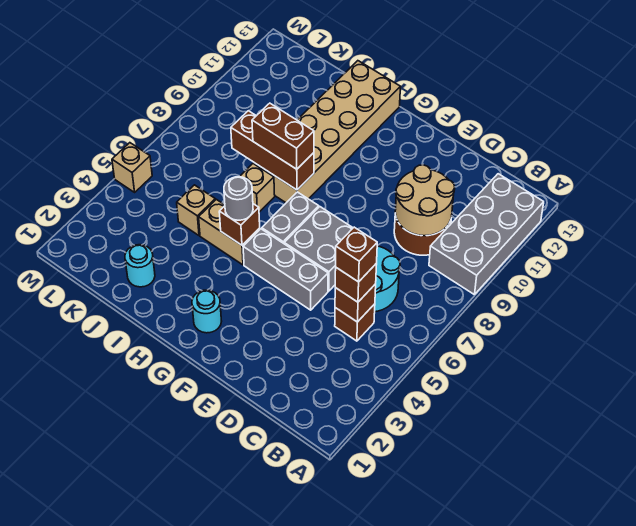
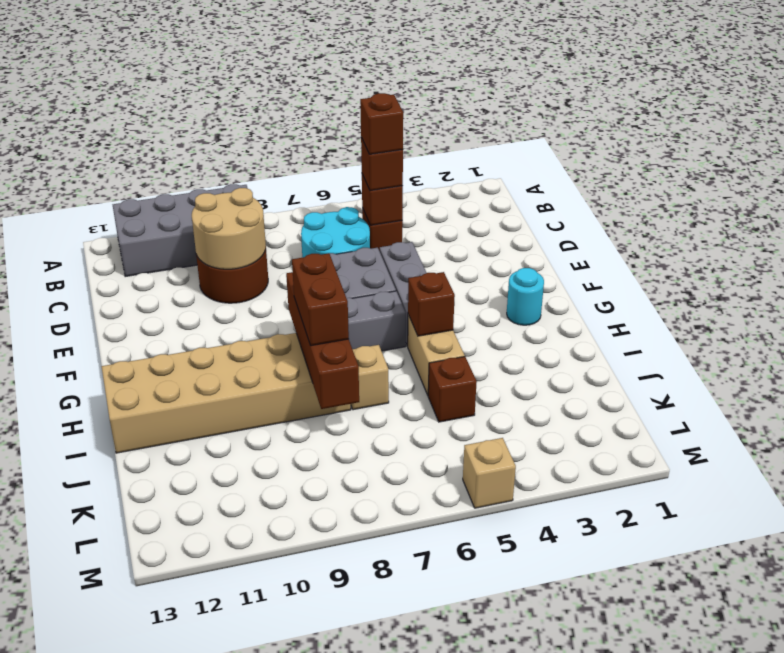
grey 1x1 round brick [224,177,253,220] -> none
brown 1x3 brick [231,111,314,190] -> brown 1x4 brick [286,272,359,409]
cyan 1x1 round brick [125,245,155,287] -> none
tan 1x1 brick [177,185,215,235] -> brown 1x1 brick [428,357,477,422]

